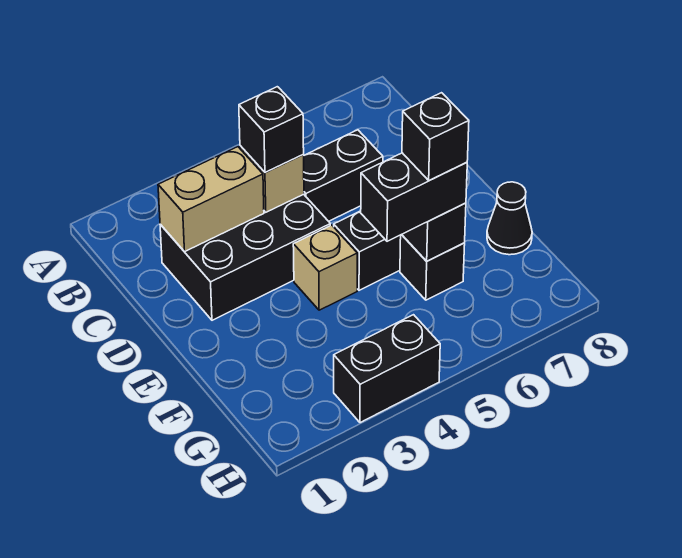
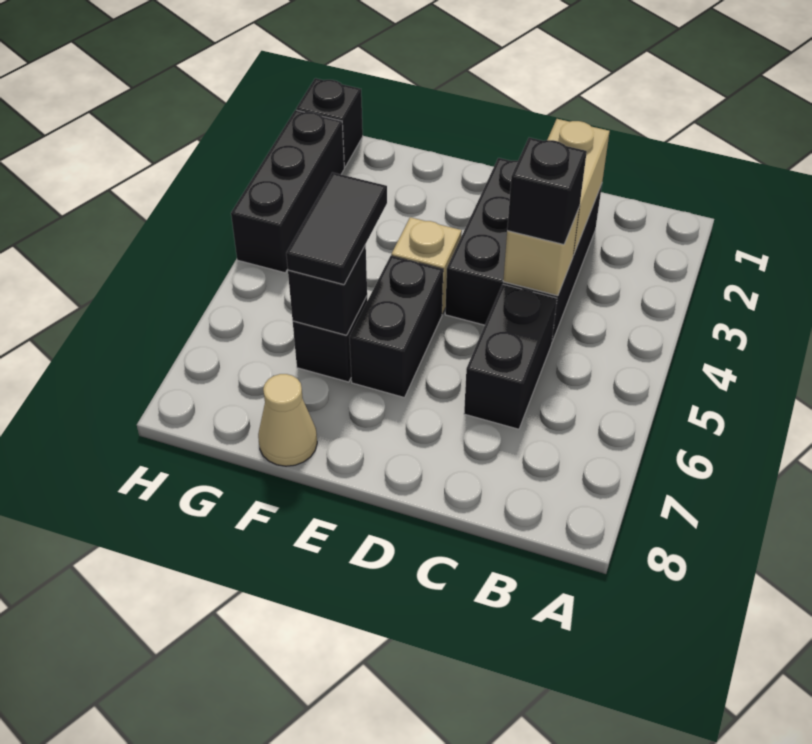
black 1x2 brick [361,153,467,241] -> black 1x2 tile [286,172,387,285]
black 1x1 brick [402,93,469,181] -> black 1x1 brick moved to [296,78,363,167]
black 1x1 cone [487,182,532,255] -> tan 1x1 cone [258,374,317,466]
black 1x2 brick [334,315,440,423] -> black 1x3 brick [231,110,344,273]

